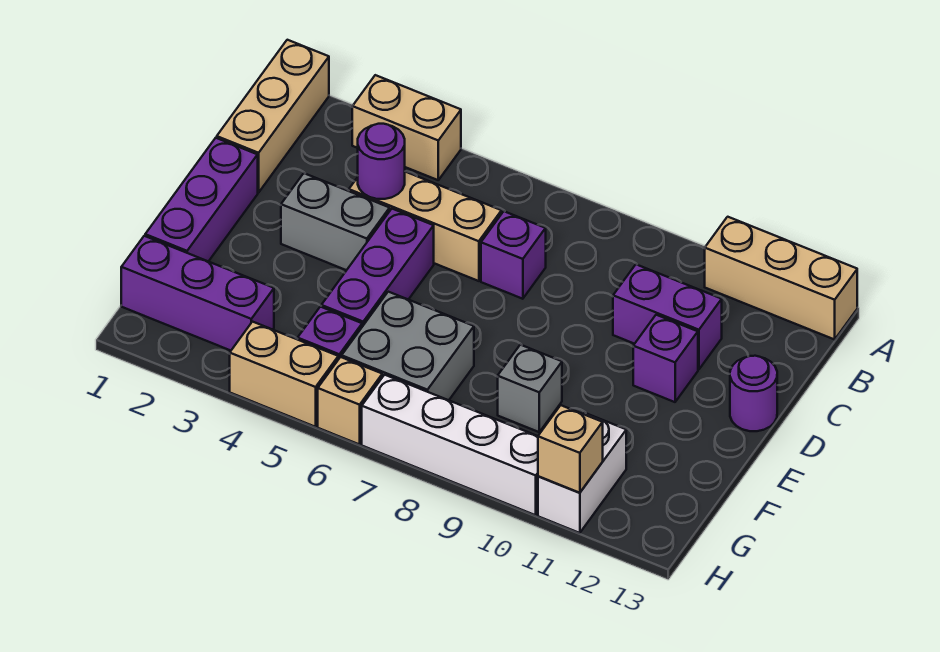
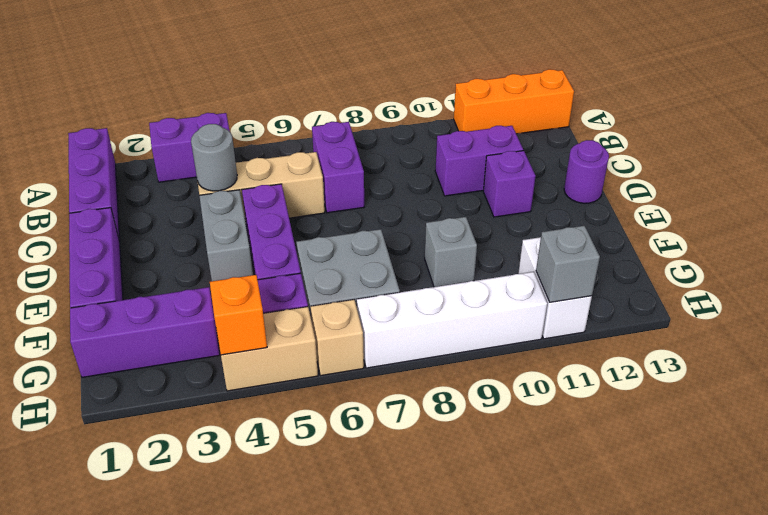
tan 1x3 brick [217,40,329,193] -> purple 1x3 brick [68,128,120,242]
tan 1x2 brick [352,75,461,180] -> purple 1x2 brick [149,113,230,182]
tan 1x3 brick [705,217,857,339] -> orange 1x3 brick [454,69,574,134]
purple 1x1 round brick [358,124,405,199] -> grey 1x1 round brick [191,124,237,191]
purple 1x1 brick [481,211,546,299] -> purple 1x2 brick [312,122,364,213]
grey 1x2 brick [281,173,390,270] -> grey 1x2 brick turned to [199,190,253,281]
none -> orange 1x1 brick [210,275,267,355]
tan 1x1 brick [538,405,603,493] -> grey 1x1 brick [536,226,600,302]

